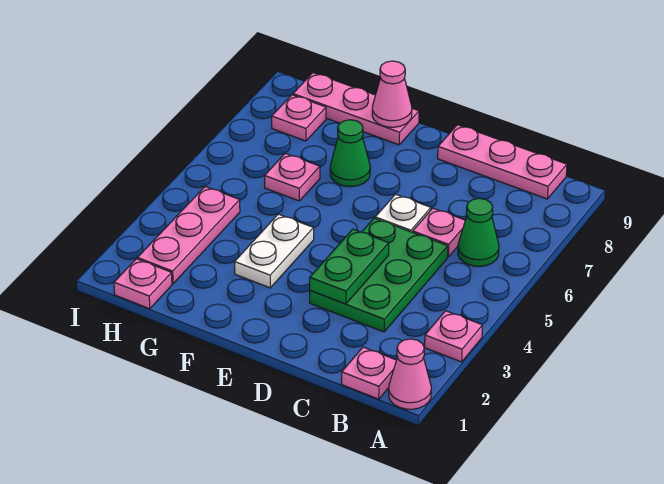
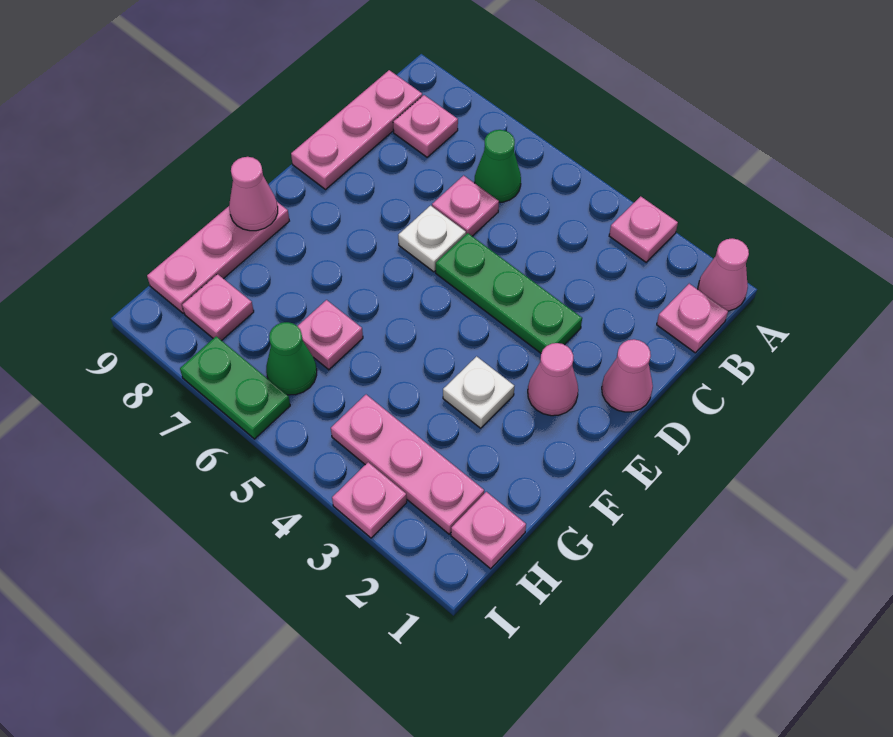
none -> pink 1x1 plate [393,95,458,157]
green 2x3 plate [310,218,448,332] -> green 1x3 plate [436,233,582,353]
none -> pink 1x1 cone [602,339,653,412]
green 1x2 plate [310,229,389,304] -> green 1x2 plate moved to [180,336,290,439]
none -> pink 1x1 cone [528,343,578,416]
white 1x2 plate [235,214,314,288] -> white 1x1 plate [443,356,514,428]
green 1x1 cone [330,120,370,187] -> green 1x1 cone moved to [266,322,317,395]
none -> pink 1x1 plate [332,462,407,538]

